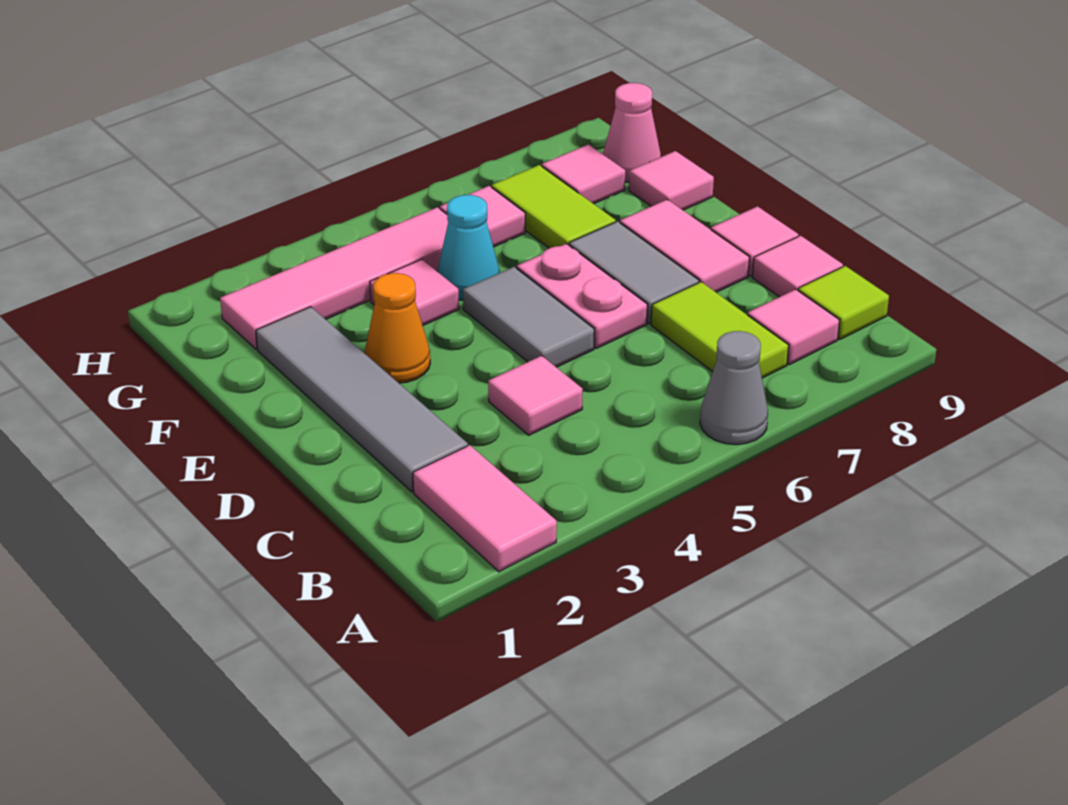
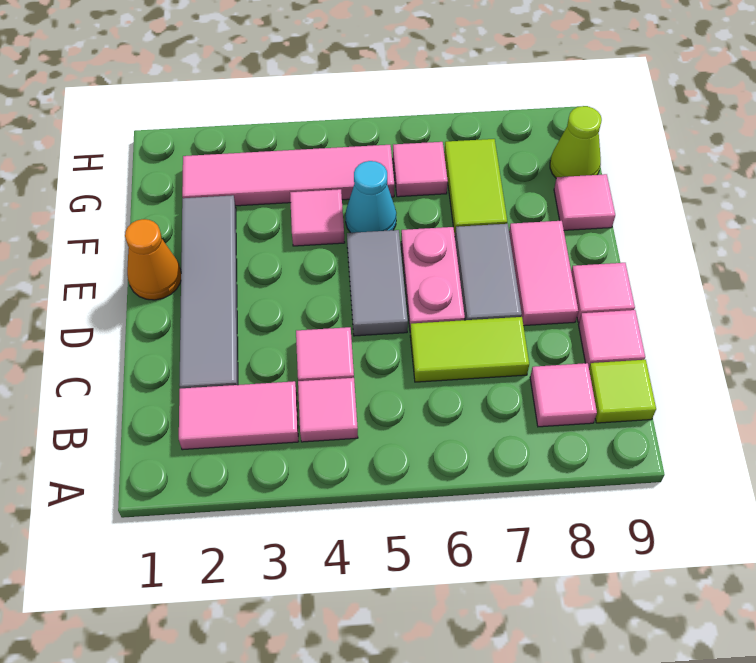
pink 1x2 tile [413,445,557,572] -> pink 1x2 tile turned to [179,381,298,450]
grey 1x1 cone [700,331,768,445] -> none
lime 1x2 tile [651,282,789,378] -> lime 1x2 tile turned to [410,317,529,382]
orange 1x1 cone [365,273,430,383] -> orange 1x1 cone moved to [125,219,181,300]
pink 1x1 tile [542,145,625,204] -> pink 1x1 tile moved to [298,378,358,442]
pink 1x1 cone [603,83,661,182] -> lime 1x1 cone [550,106,602,178]

